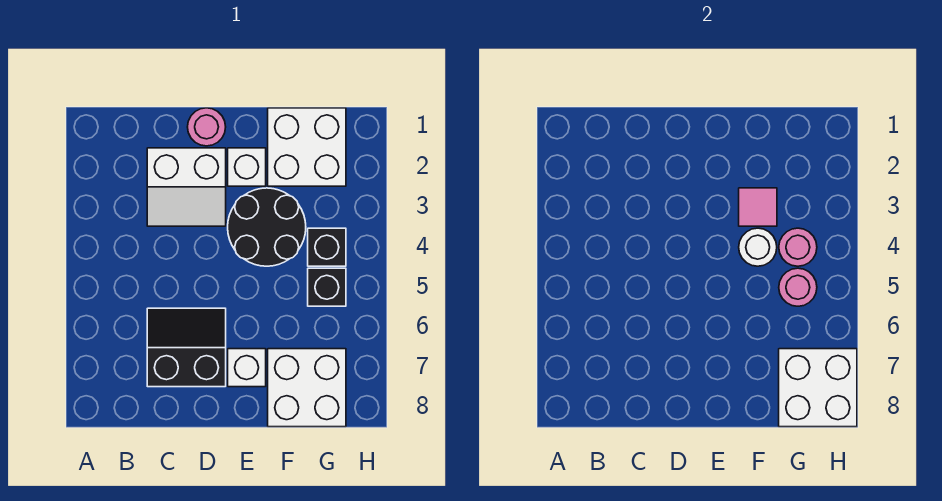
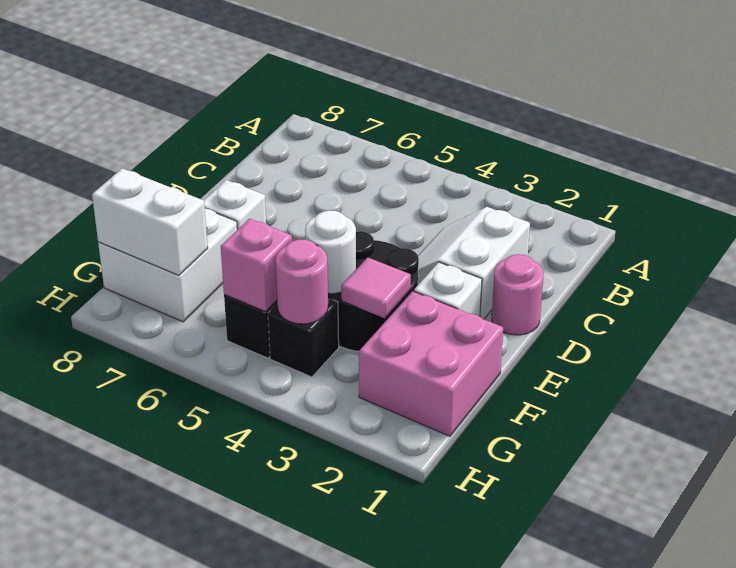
black 2x2 slope [147,308,226,387] -> none
white 2x2 brick [268,108,346,186] -> pink 2x2 brick [359,291,503,436]
pink 1x1 round brick [779,268,817,306] -> pink 1x1 brick [221,219,292,312]
white 2x2 brick [779,349,857,427] -> white 1x2 brick [92,168,208,275]

